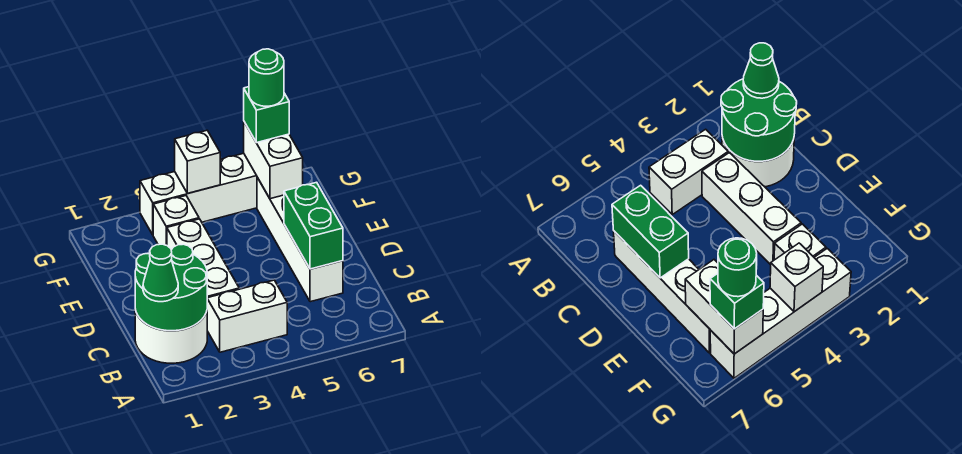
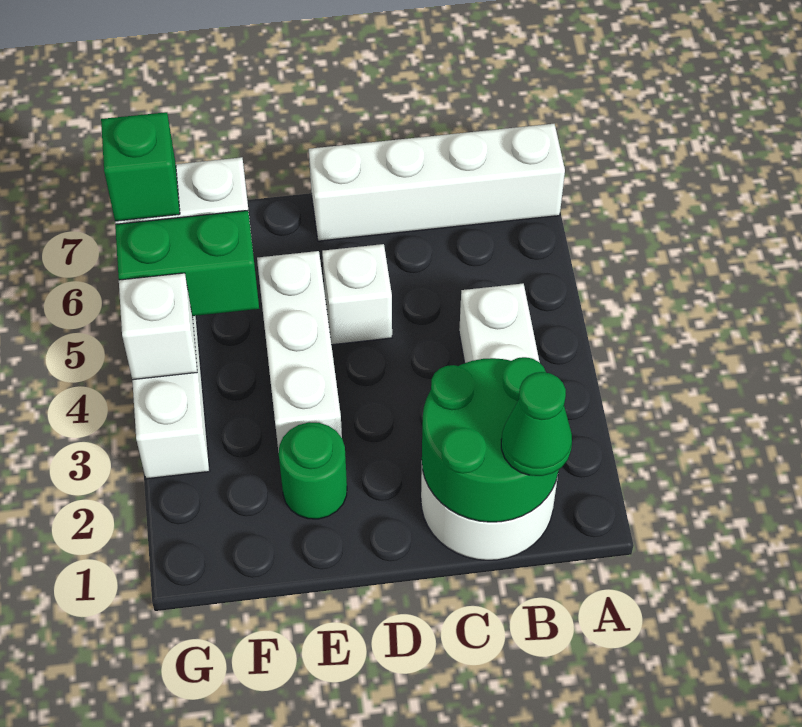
white 1x3 brick [167,219,239,298] -> white 1x3 brick turned to [257,251,342,453]
white 1x4 brick [257,177,343,302] -> white 1x4 brick moved to [309,124,565,241]
green 1x2 brick [284,182,343,269] -> green 1x2 brick moved to [115,211,259,316]
white 1x1 brick [153,196,199,245] -> white 1x1 brick moved to [322,244,392,345]
green 1x1 round brick [249,49,284,106] -> green 1x1 round brick moved to [279,422,347,519]

